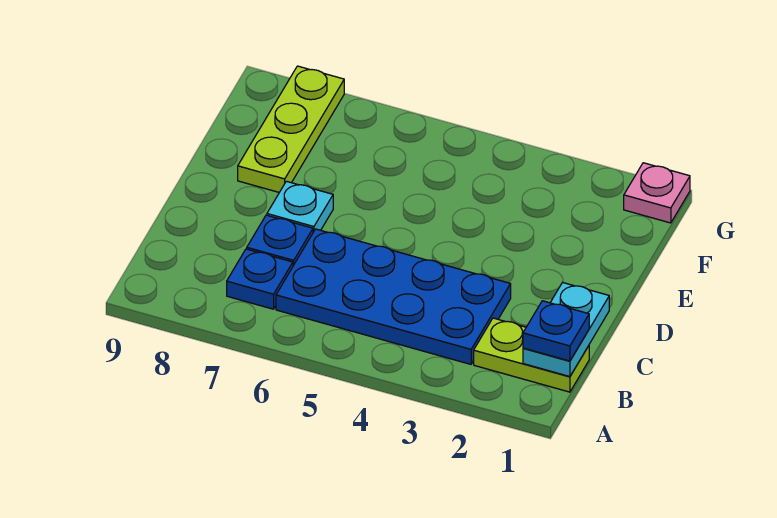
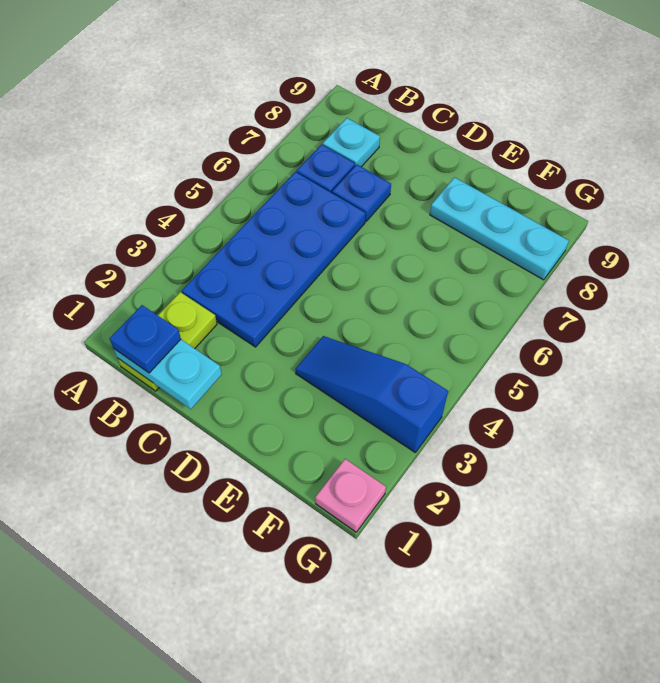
cyan 1x1 plate [267,181,333,232] -> cyan 1x1 plate moved to [323,118,380,167]
none -> blue 1x3 slope [295,336,448,453]
lime 1x3 plate [238,66,344,192] -> cyan 1x3 plate [430,177,569,280]

